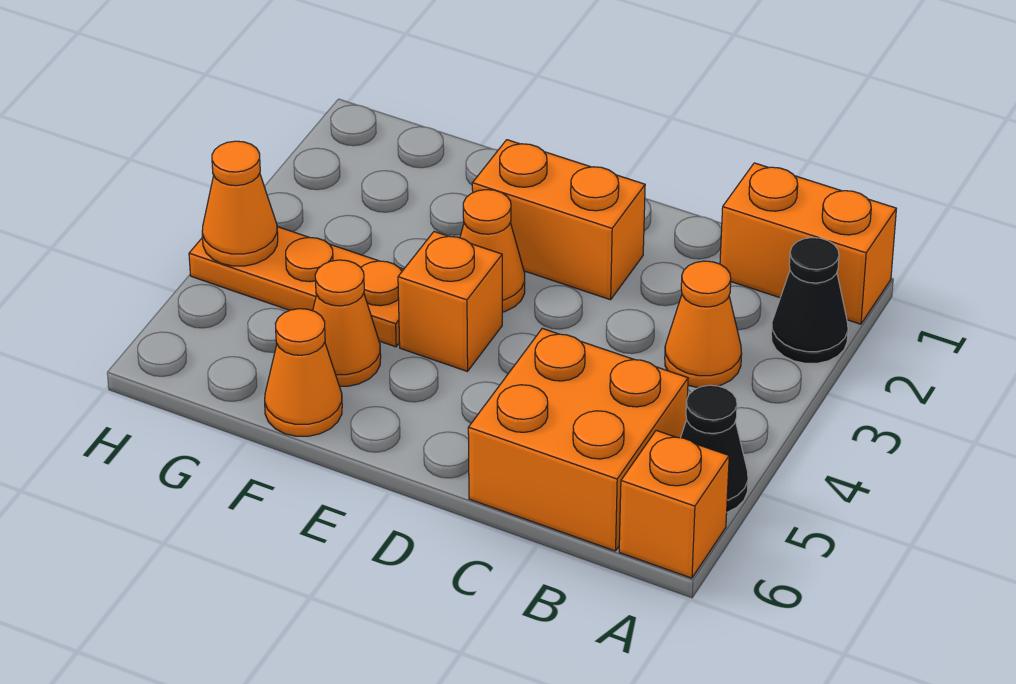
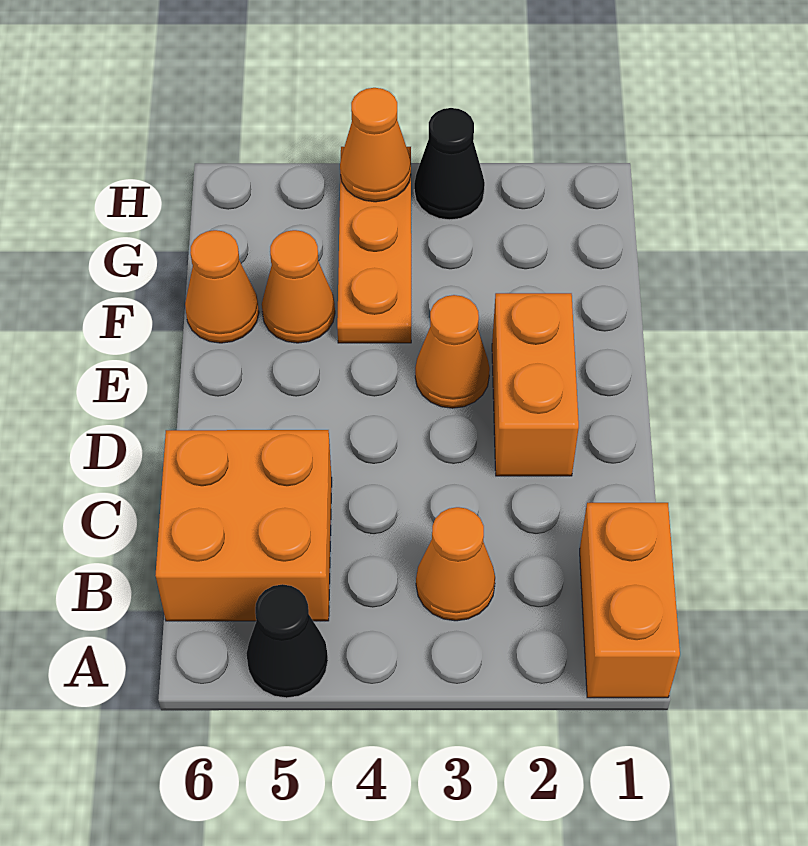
black 1x1 cone [771,238,848,363] -> black 1x1 cone moved to [414,108,485,220]
orange 1x1 brick [619,431,729,578] -> none
orange 1x1 brick [398,232,502,371] -> none

